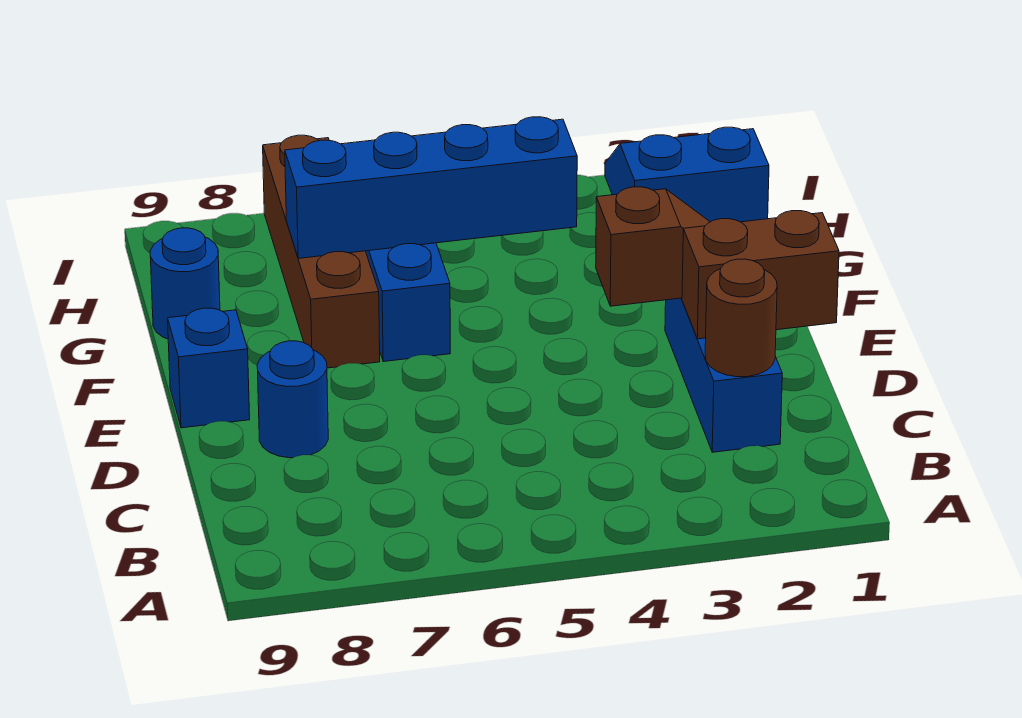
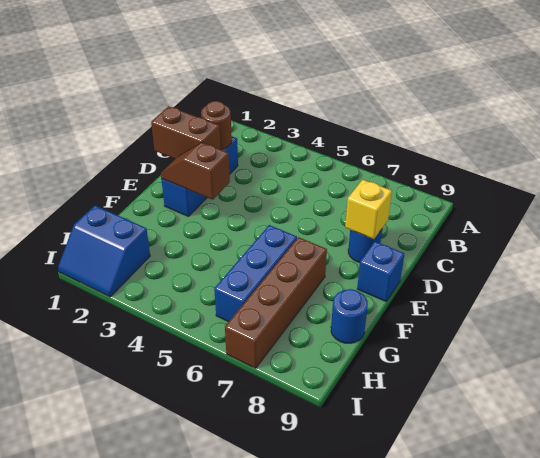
none -> yellow 1x1 brick [345,180,392,239]
blue 1x4 brick [285,117,577,258] -> none

